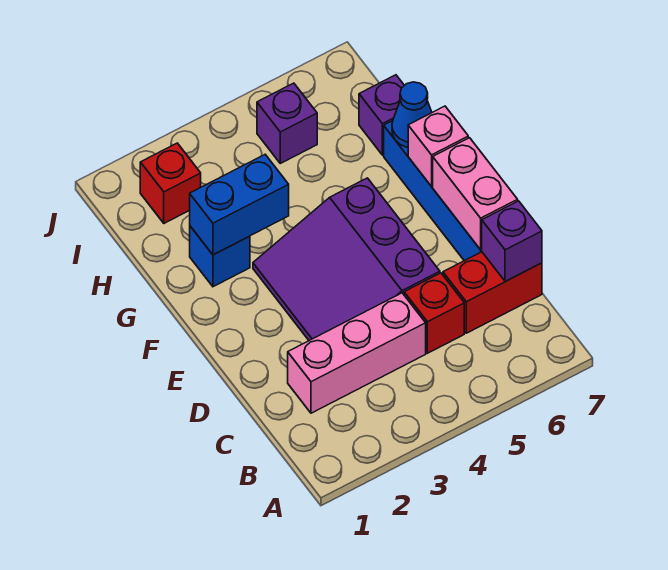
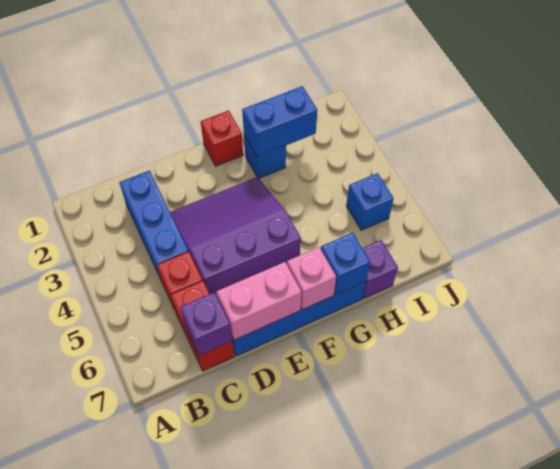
pink 1x3 brick [288,293,426,413] -> blue 1x3 brick [119,170,189,281]
blue 1x2 brick [190,155,289,255] -> blue 1x2 brick turned to [242,86,317,157]
blue 1x1 cone [392,82,432,147] -> blue 1x1 brick [321,233,370,295]
red 1x1 brick [140,143,201,223] -> red 1x1 brick moved to [200,110,243,166]
purple 1x1 brick [257,83,317,163] -> blue 1x1 brick [346,173,394,230]

